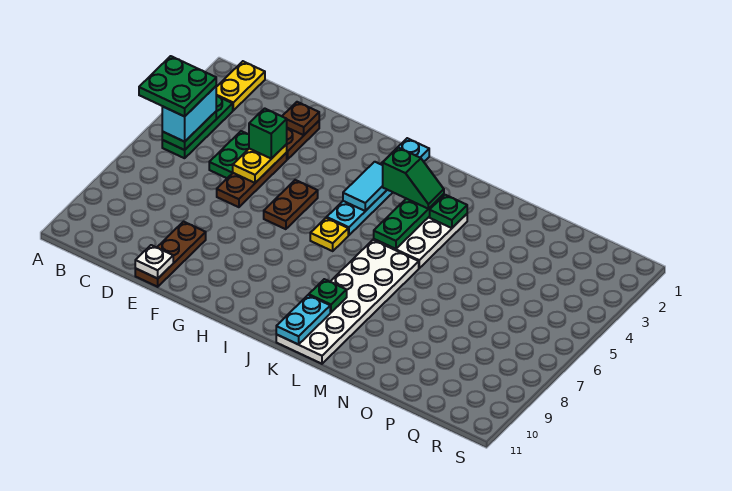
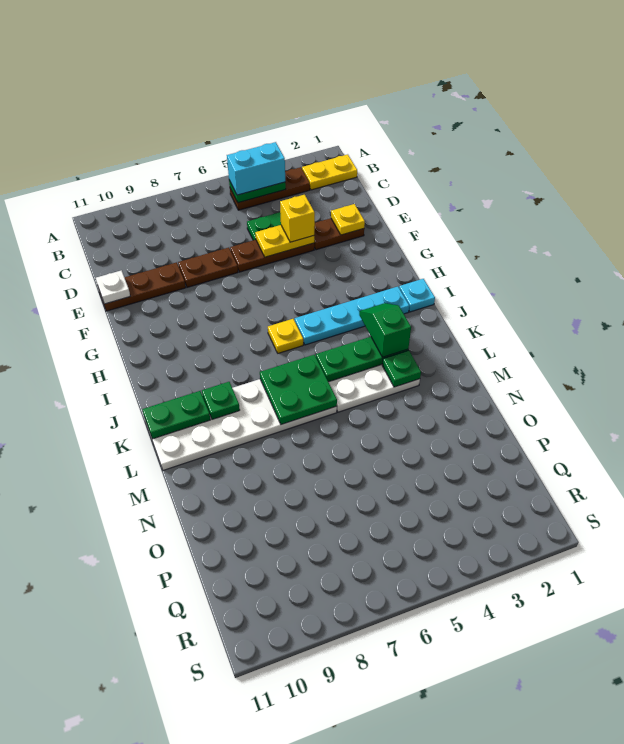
green 2x2 plate [139,56,216,116] -> green 2x2 plate moved to [260,355,337,425]
green 1x3 plate [162,96,233,158] -> brown 1x3 plate [230,167,310,210]
brown 1x1 plate [282,102,319,135] -> yellow 1x1 plate [331,204,365,235]
green 1x1 brick [249,108,287,159] -> yellow 1x1 brick [280,195,315,242]
brown 1x2 plate [264,180,318,229] -> brown 1x2 plate moved to [178,248,238,287]
cyan 1x2 tile [343,162,387,211] -> none
green 1x2 slope [383,148,444,209] -> green 1x2 slope turned to [359,303,411,357]
cyan 1x2 plate [276,295,330,345] -> green 1x2 plate [142,391,210,439]

